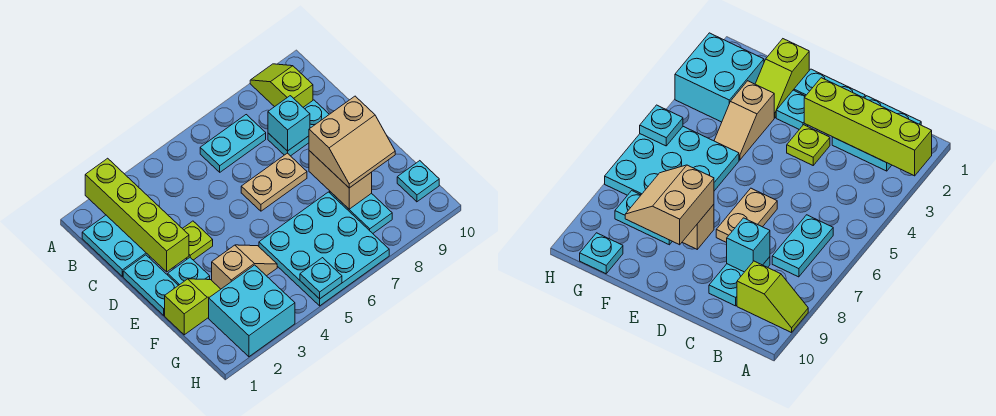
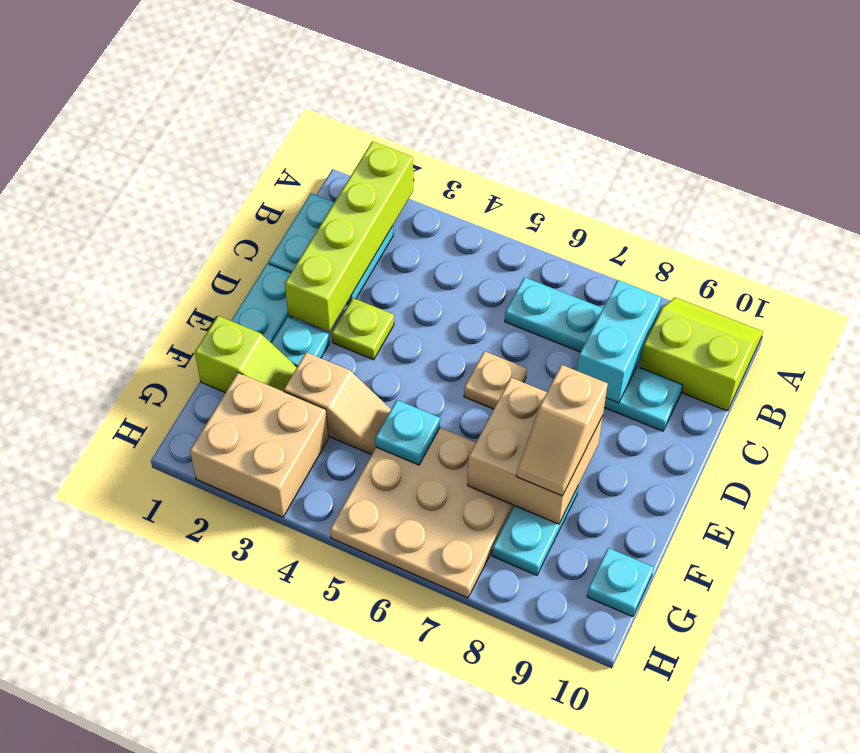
lime 1x2 slope [250,64,313,107] -> lime 2x2 slope [640,297,763,411]
cyan 1x1 brick [268,96,310,151] -> cyan 1x2 brick [577,280,661,403]
tan 1x2 plate [241,153,307,211] -> tan 1x1 plate [464,351,527,409]
tan 1x2 brick [309,151,372,209] -> tan 2x2 brick [468,378,603,524]
tan 2x2 slope [309,96,395,188] -> tan 1x2 slope [516,365,608,496]
cyan 3x3 plate [259,192,389,306] -> tan 3x3 plate [330,428,514,598]
cyan 2x2 brick [209,265,295,357] -> tan 2x2 brick [190,373,328,517]
cyan 1x1 plate [300,258,342,299] -> cyan 1x1 plate moved to [375,400,440,465]

